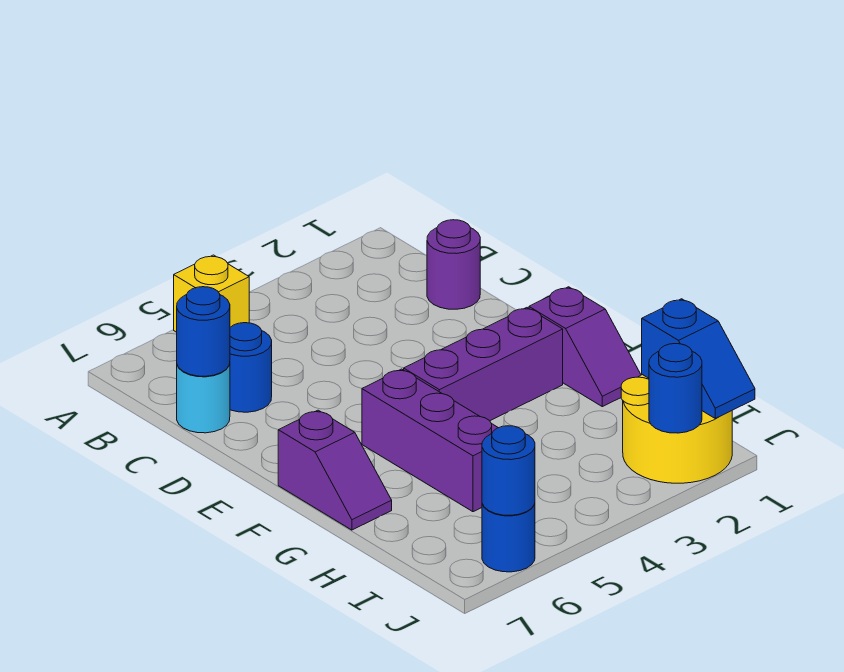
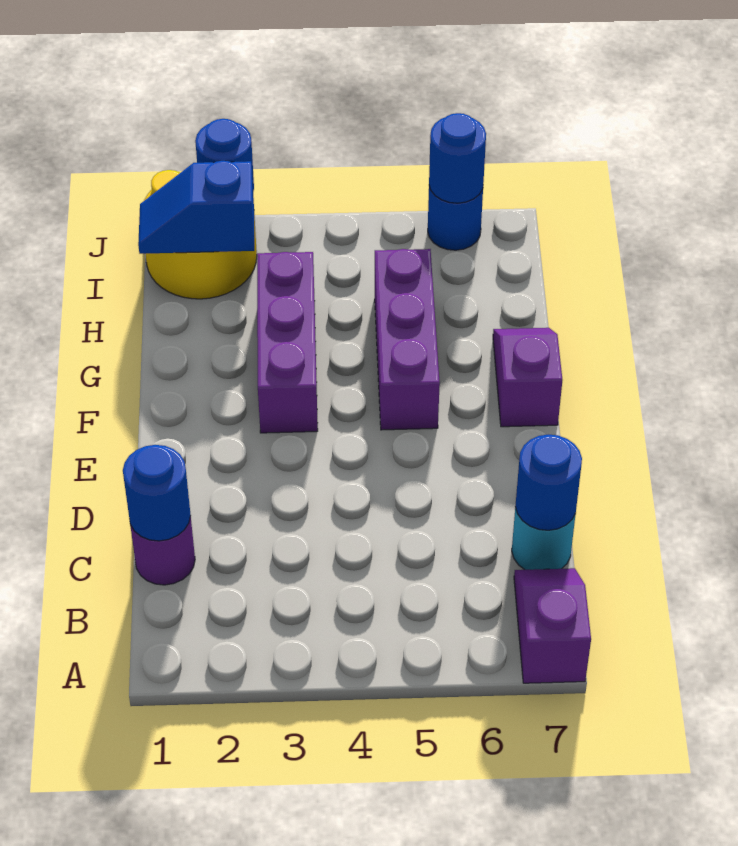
yellow 1x1 brick [174,255,249,332] -> none
blue 1x1 round brick [230,323,272,412] -> blue 1x1 round brick moved to [123,445,191,541]
purple 1x2 slope [529,287,641,407] -> purple 1x2 slope moved to [514,568,591,683]
purple 1x3 brick [404,308,563,421] -> purple 1x3 brick turned to [257,252,318,433]
blue 1x2 slope [642,299,755,418] -> blue 1x2 slope turned to [138,161,254,254]

